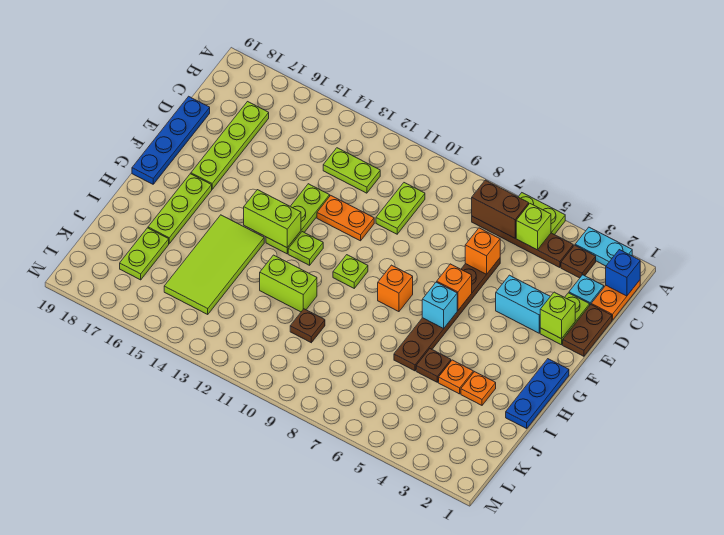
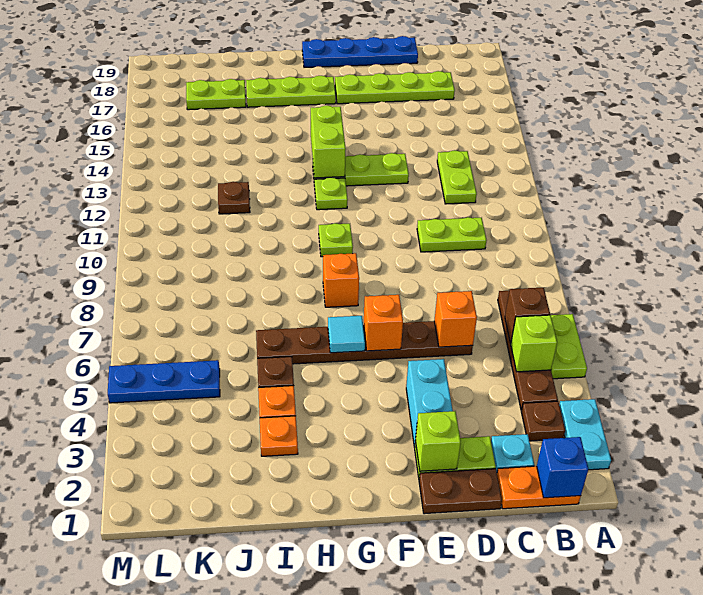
brown 1x2 brick [472,180,529,238] -> brown 1x1 brick [505,288,550,343]
orange 1x2 plate [317,195,374,241] -> none
blue 1x3 plate [506,359,569,429] -> blue 1x3 plate moved to [108,360,220,403]
cyan 1x1 brick [422,282,457,329] -> cyan 1x1 tile [328,316,365,353]
lime 2x4 tile [164,215,264,314] -> none
lime 1x2 brick [260,255,317,312] -> none
brown 1x1 plate [290,309,325,343] -> brown 1x1 plate moved to [218,182,250,214]

